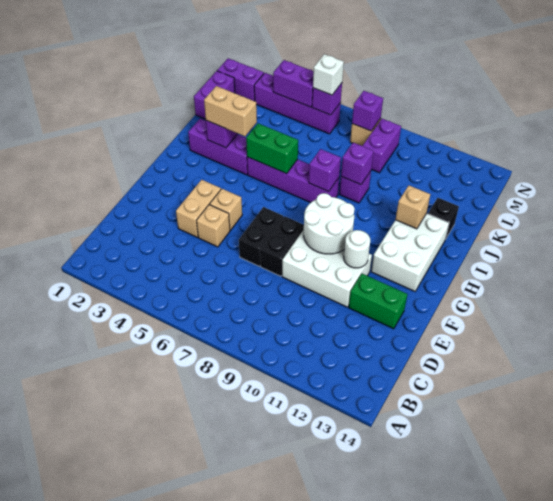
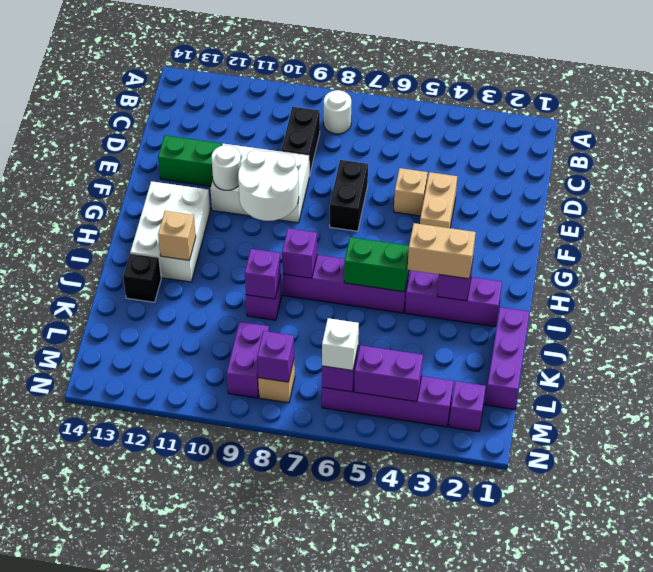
none -> white 1x1 round brick [324,90,351,134]
black 1x2 brick [260,216,304,276] -> black 1x2 brick moved to [281,107,320,176]
tan 1x1 brick [210,189,242,230] -> none
purple 1x2 brick [194,71,235,119] -> purple 1x3 brick [485,307,530,410]
purple 1x2 brick [217,58,264,101] -> purple 1x1 brick [449,381,486,432]

